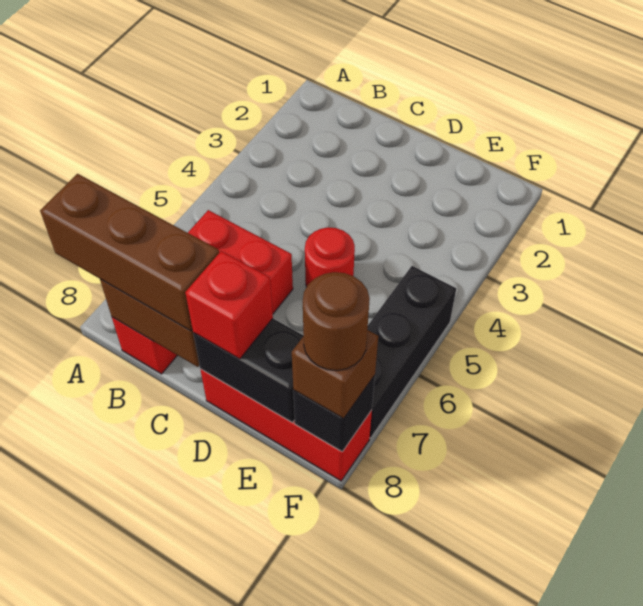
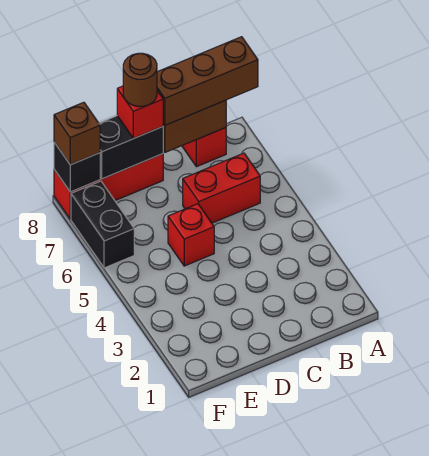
red 1x1 round brick [305,227,355,287] -> red 1x1 brick [168,204,214,266]
black 1x3 brick [367,266,456,438] -> black 1x2 brick [71,181,134,268]
brown 1x1 round brick [303,272,370,371] -> brown 1x1 round brick moved to [123,53,157,107]

